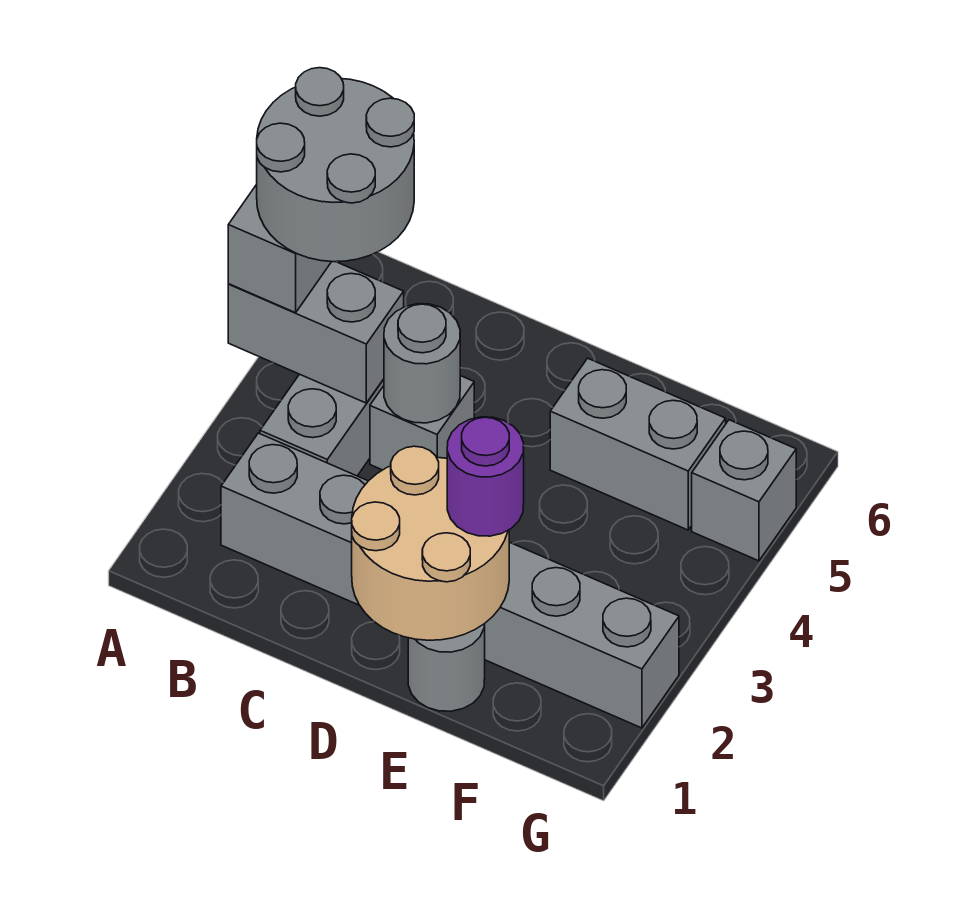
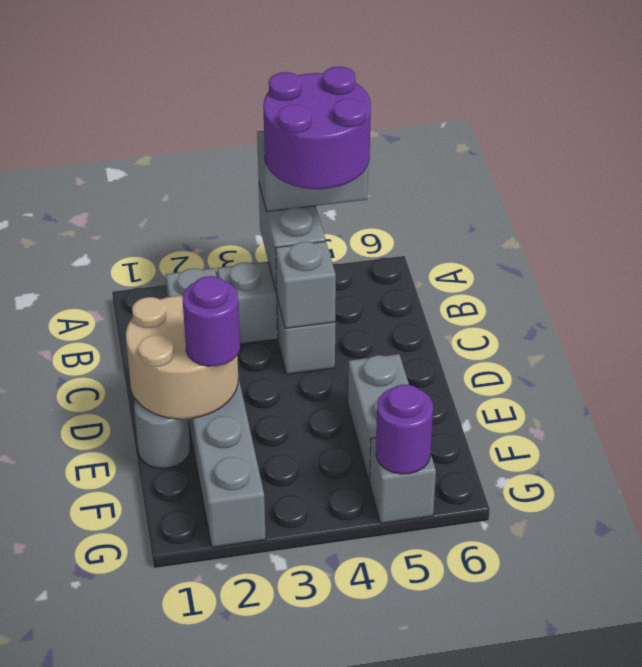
grey 2x2 round brick [257,68,414,262] -> purple 2x2 round brick [263,67,371,189]
grey 1x1 round brick [384,304,460,423] -> grey 1x1 brick [276,241,336,328]
none -> purple 1x1 round brick [376,385,433,474]

